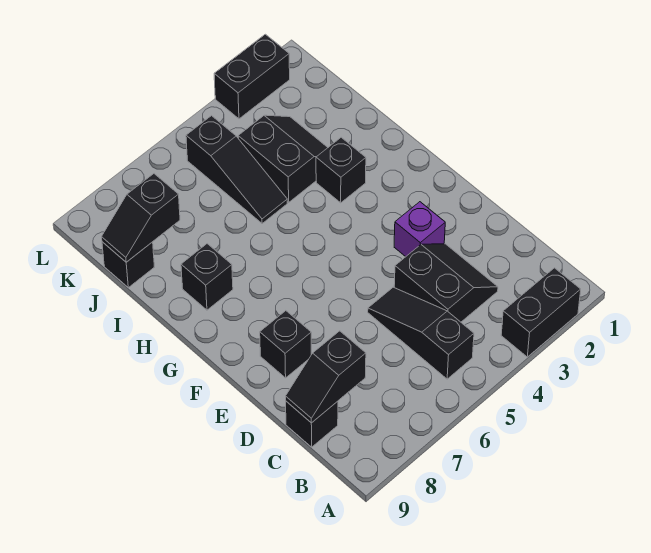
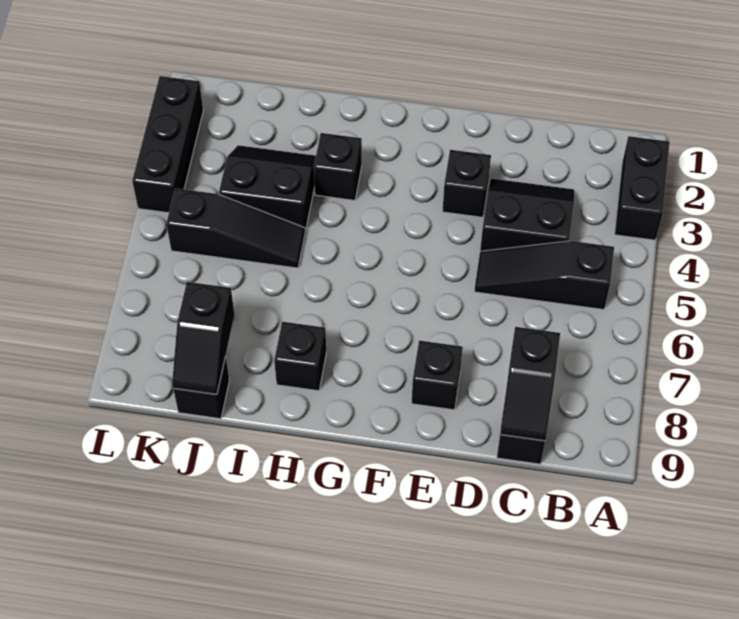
purple 1x1 brick [394,202,445,257] -> black 1x1 brick [442,150,491,217]
black 1x2 brick [214,34,290,119] -> black 1x3 brick [132,76,203,213]

